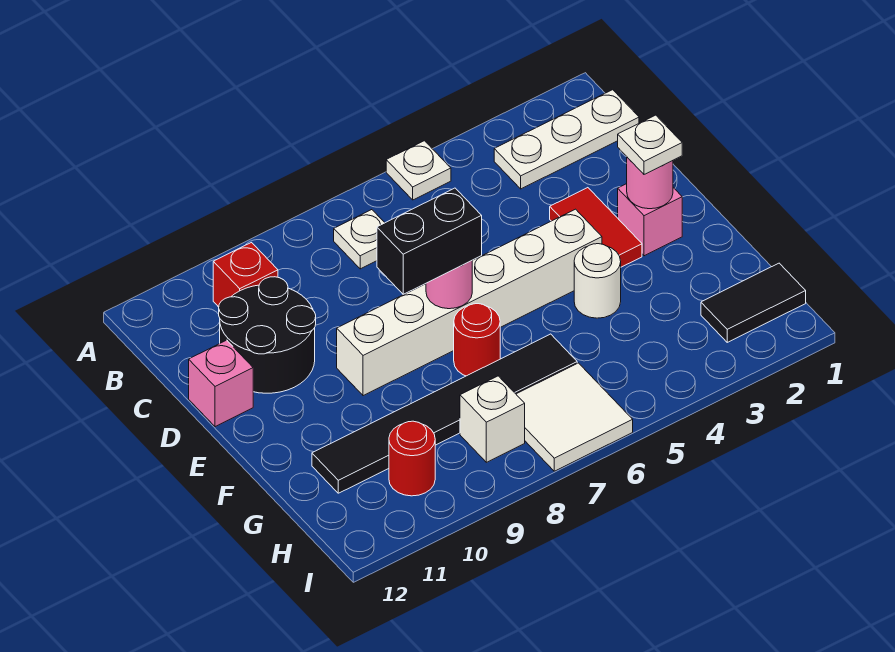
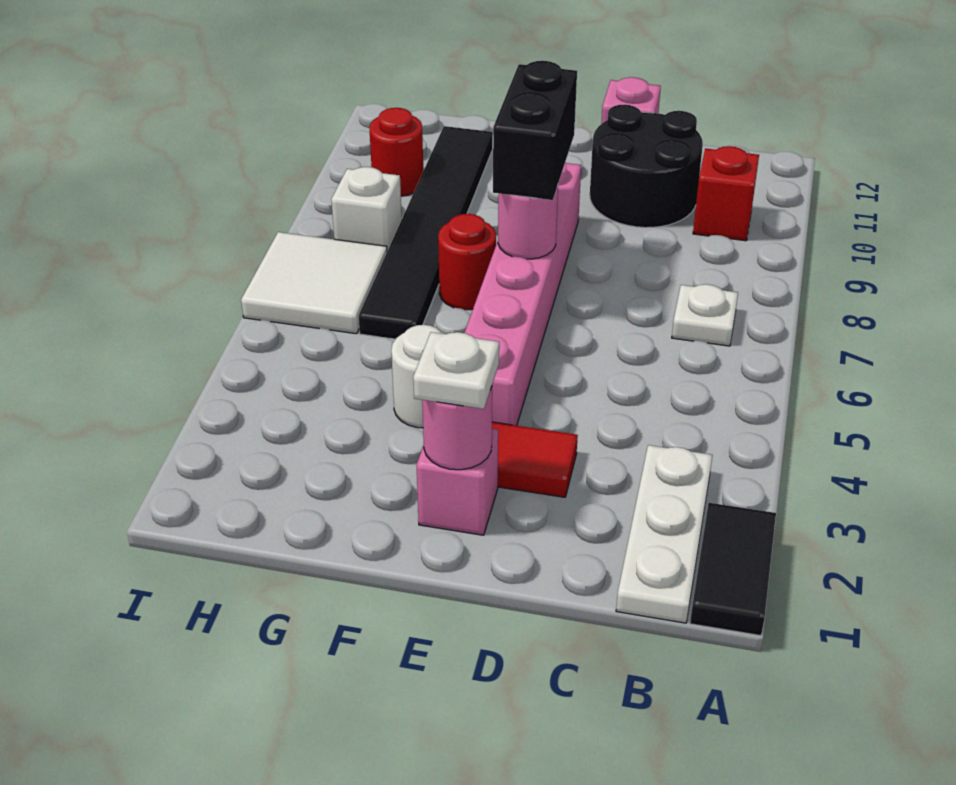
white 1x1 plate [386,141,451,200] -> none
white 1x6 brick [337,209,602,396] -> pink 1x6 brick [464,162,581,426]
black 1x2 tile [701,263,806,342] -> black 1x2 tile moved to [690,503,776,636]

